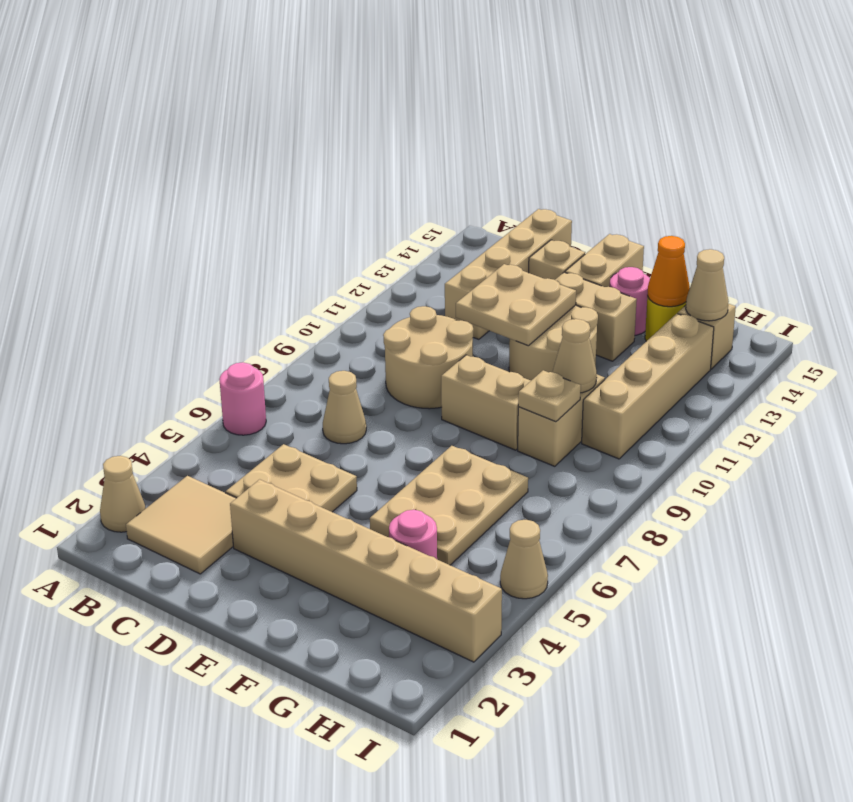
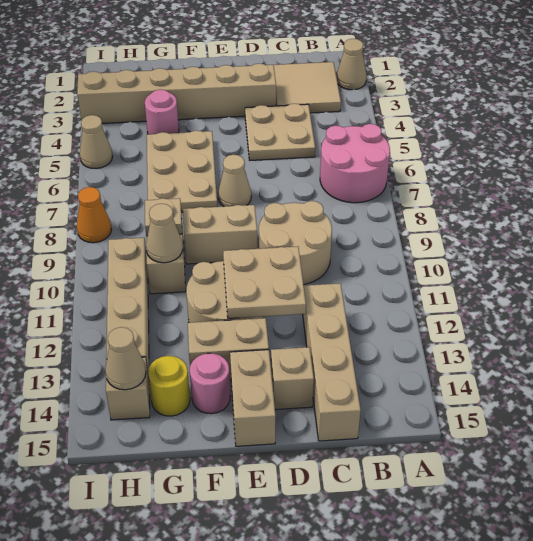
pink 1x1 round brick [219,362,266,435] -> pink 2x2 round brick [320,124,390,203]
tan 1x1 cone [323,371,366,444] -> tan 1x1 cone moved to [218,155,251,207]
orange 1x1 cone [647,236,690,307] -> orange 1x1 cone moved to [77,187,112,243]

